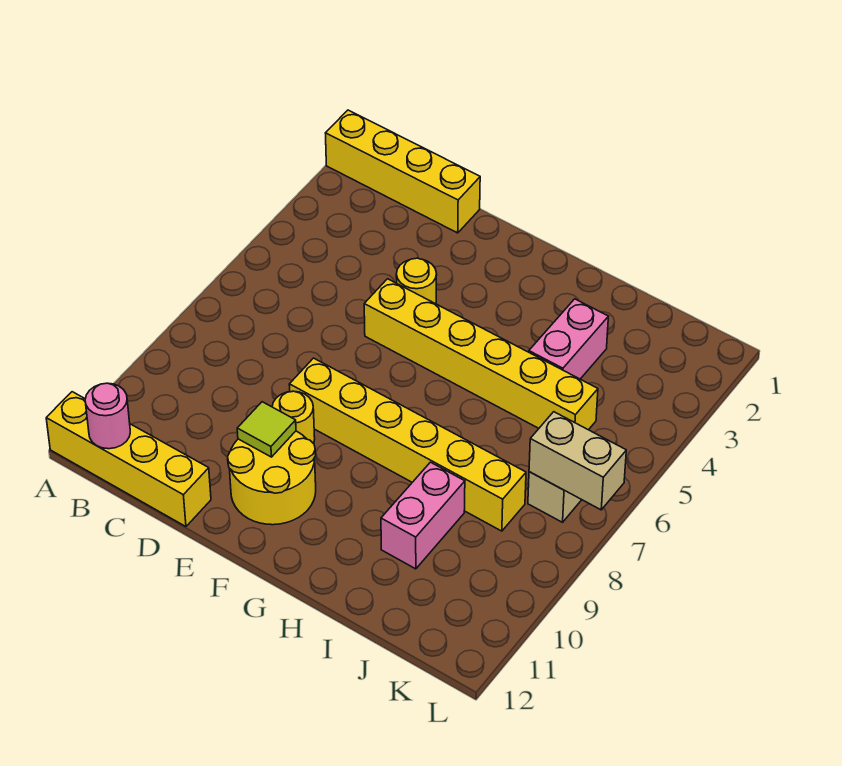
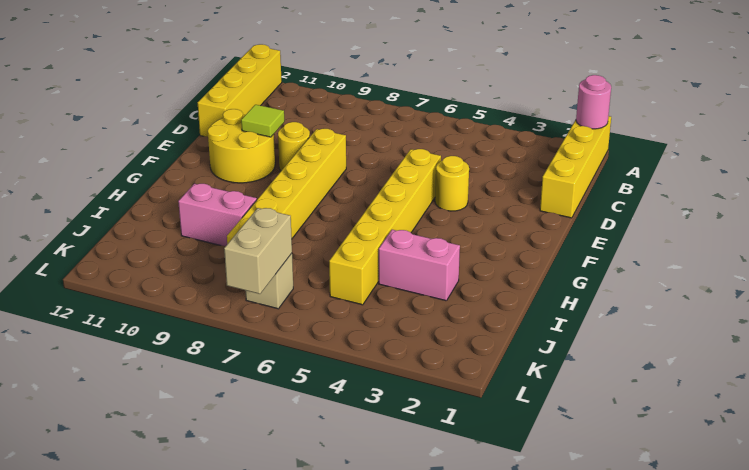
pink 1x1 round brick [85,383,130,449] -> pink 1x1 round brick moved to [576,75,611,129]

